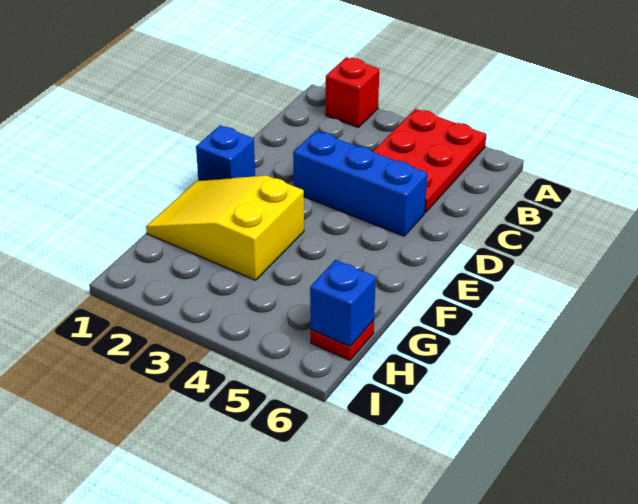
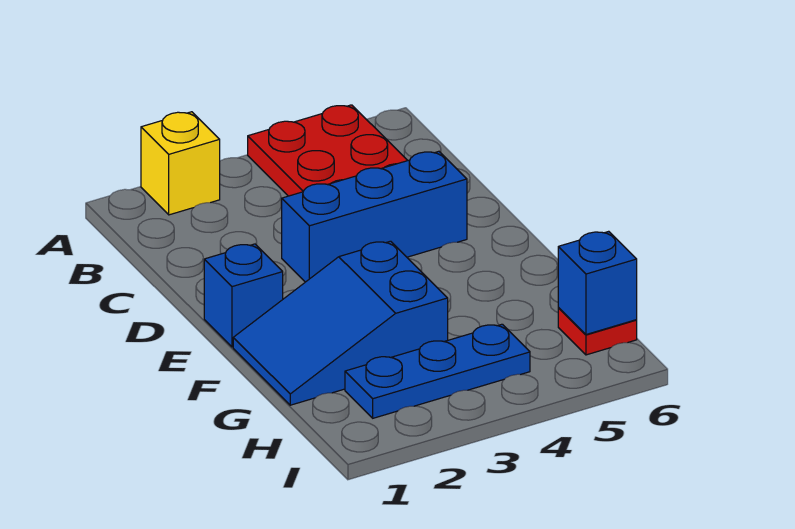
red 1x1 brick [326,57,379,127] -> yellow 1x1 brick [141,112,220,215]
yellow 2x3 slope [146,176,304,280] -> blue 2x3 slope [233,241,448,405]
none -> blue 1x3 plate [345,324,530,418]

